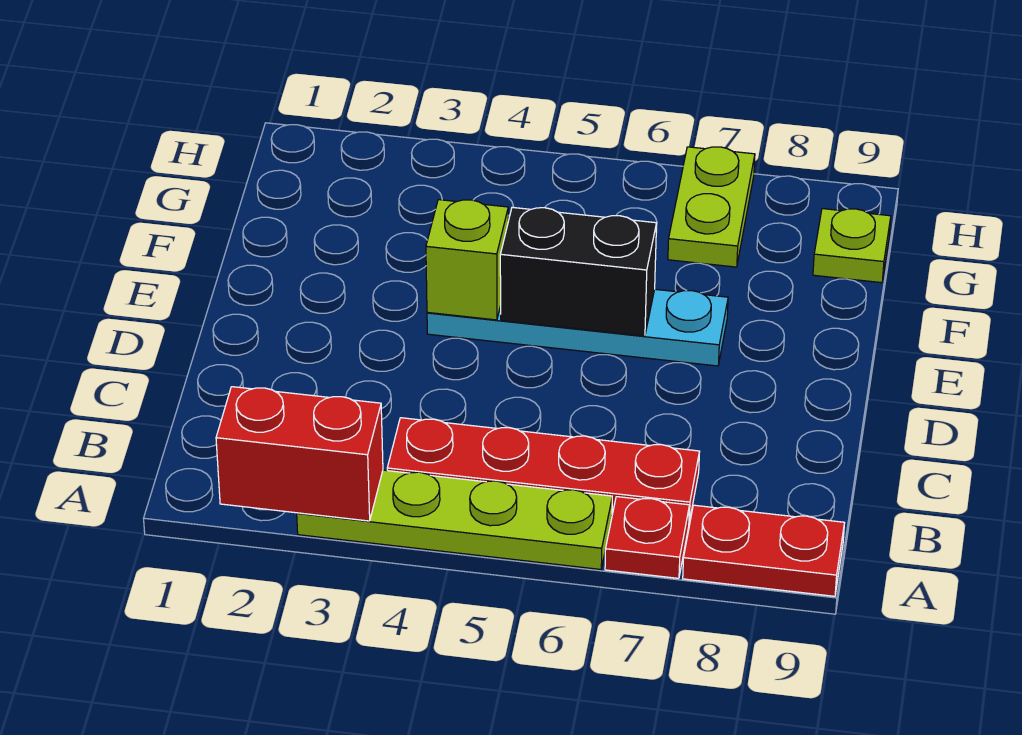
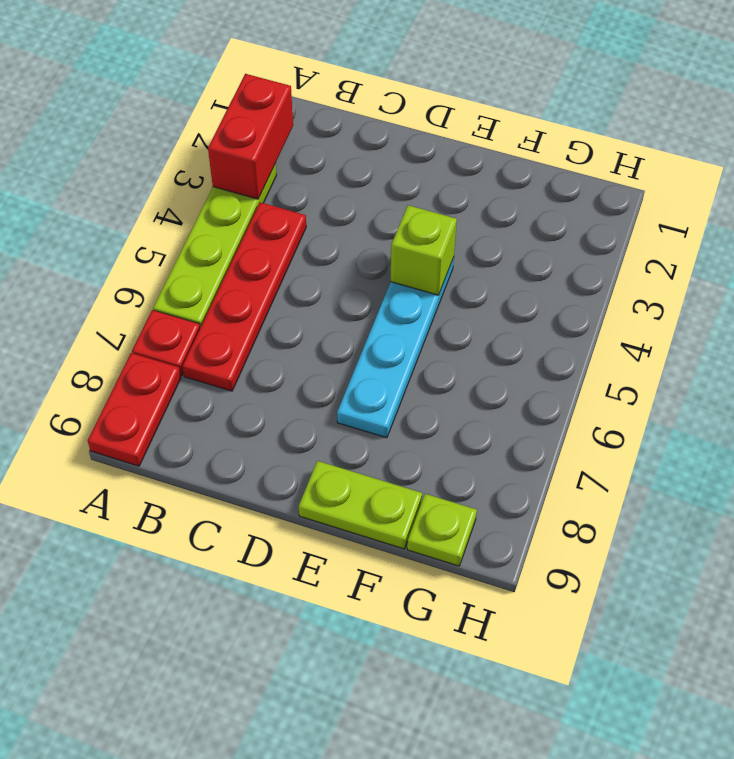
black 1x2 brick [500,207,657,336] -> none
lime 1x2 plate [668,147,755,267] -> lime 1x2 plate moved to [299,461,422,549]

